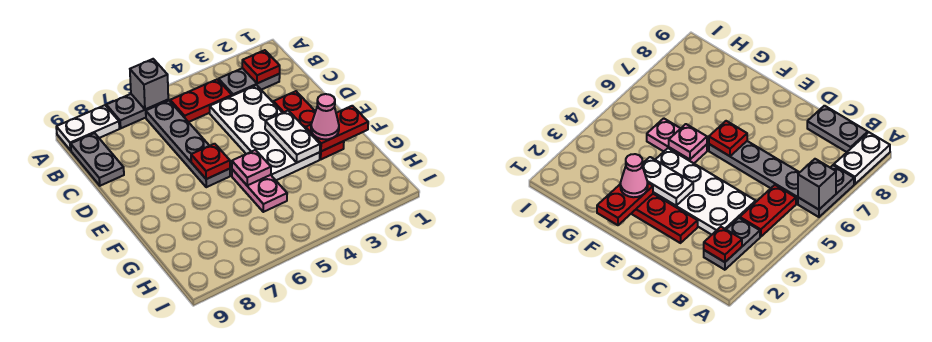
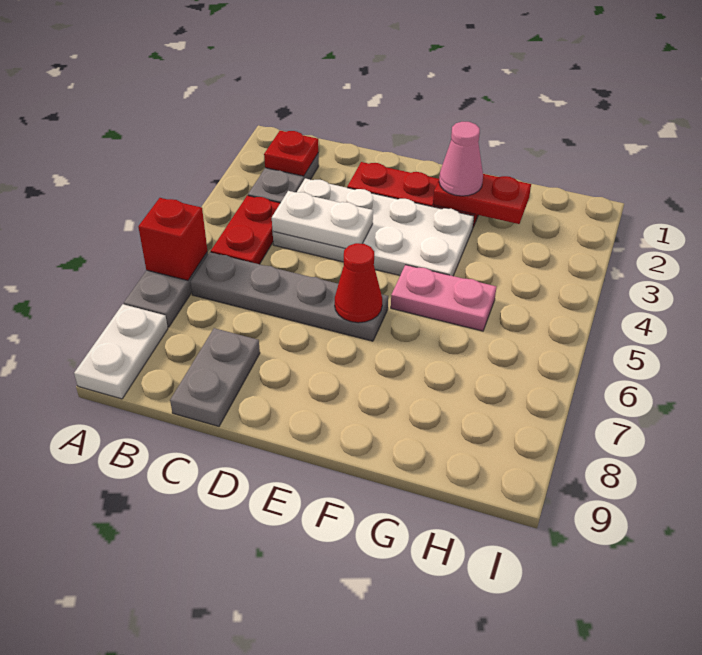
grey 1x1 brick [130,59,168,109] -> red 1x1 brick [138,198,208,280]
grey 1x2 plate [71,133,124,186] -> grey 1x2 plate turned to [170,328,260,426]
white 1x2 plate [265,111,320,163] -> white 1x2 plate moved to [272,191,373,249]
red 1x1 plate [191,144,230,179] -> red 1x1 cone [335,243,382,323]
red 1x2 plate [306,106,368,151] -> red 1x2 plate turned to [433,174,531,224]
pink 1x1 plate [232,150,271,186] -> none

